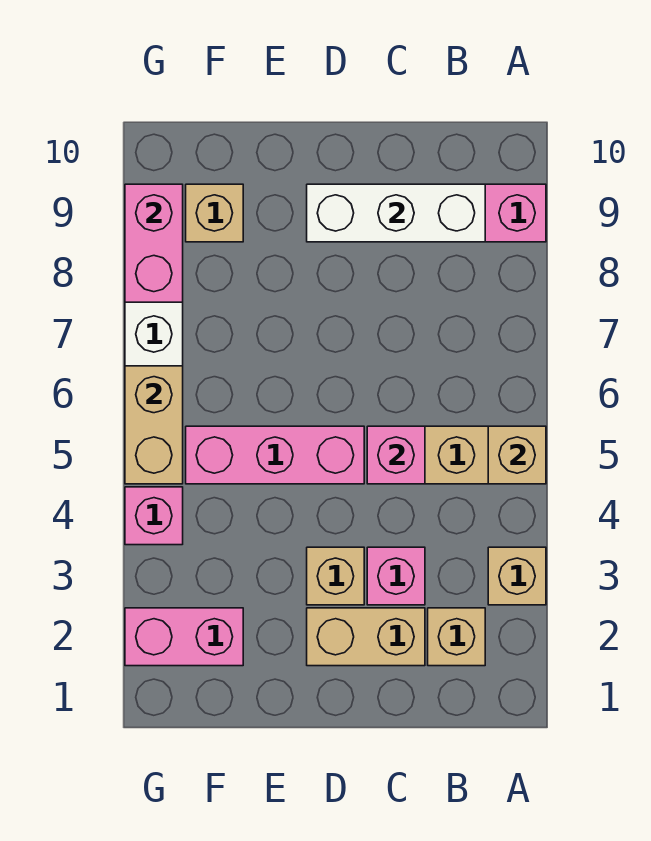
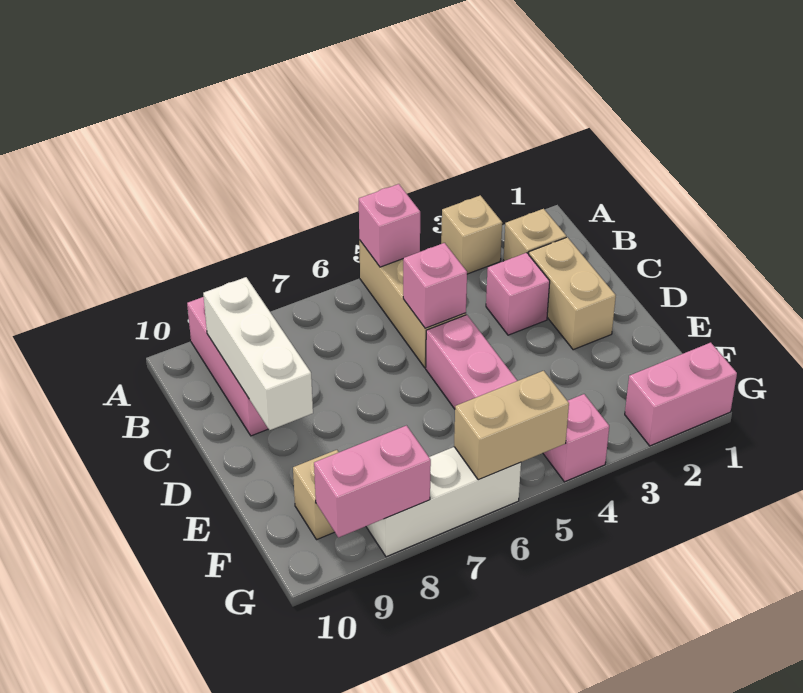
tan 1x1 brick [488,426,546,484] -> pink 1x1 brick [359,184,420,267]
tan 1x1 brick [307,547,364,605] -> none
pink 1x2 brick [125,608,243,666] -> pink 1x2 brick turned to [625,343,737,446]

